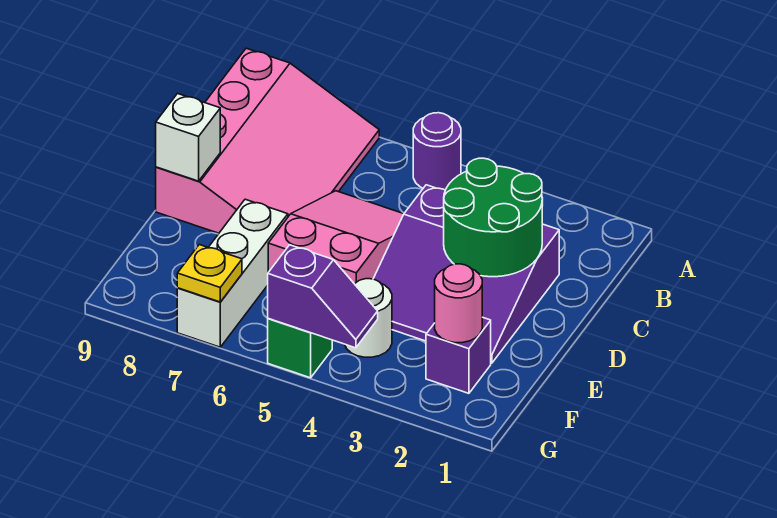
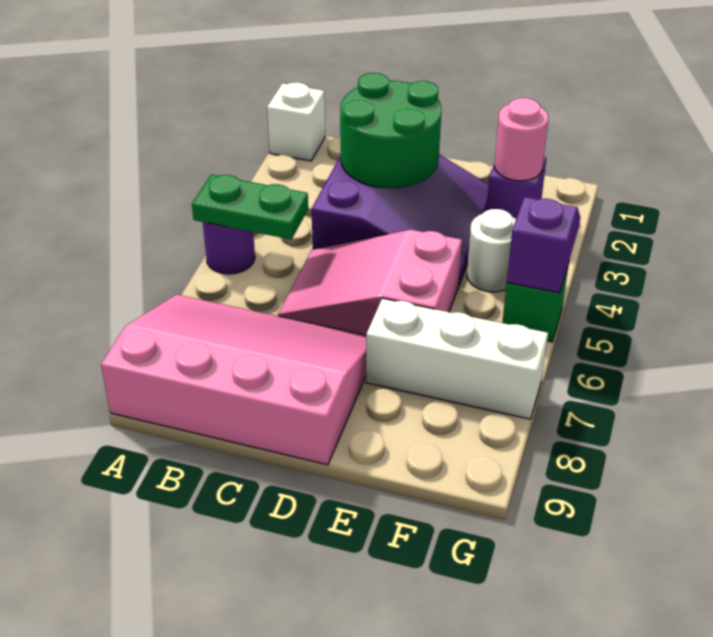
none -> green 1x2 plate [192,175,308,240]
white 1x1 brick [156,94,220,181] -> white 1x1 brick moved to [267,82,325,161]
yellow 1x1 plate [177,245,242,302] -> none

